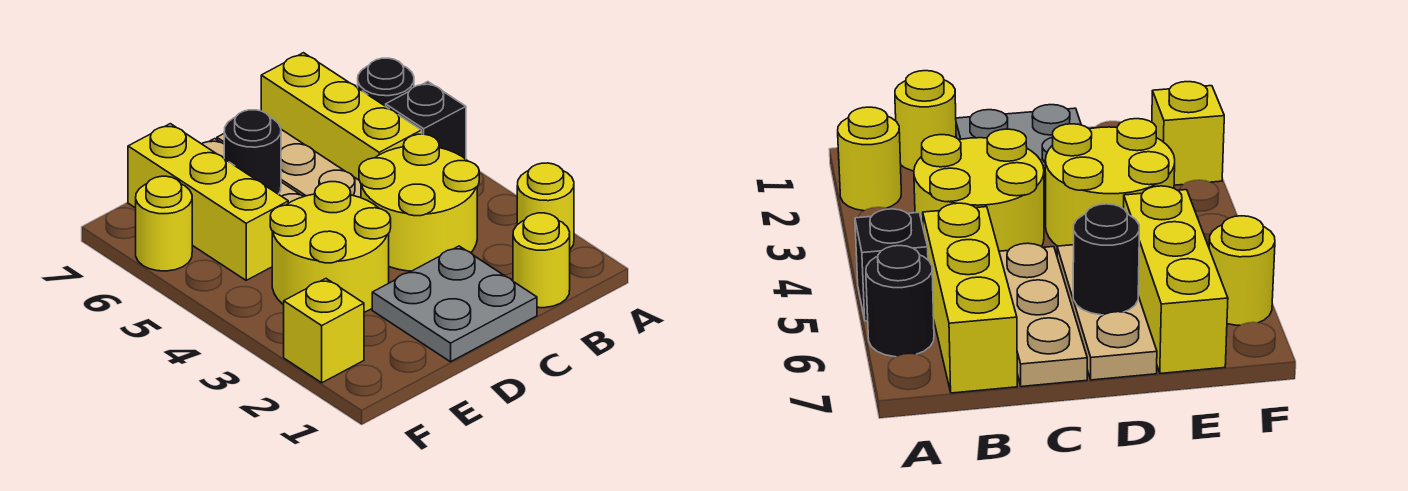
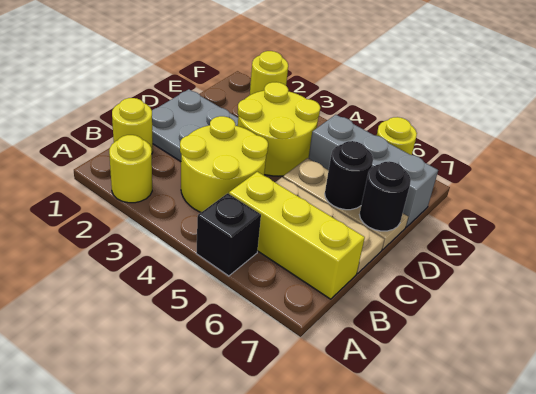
black 1x1 round brick [358,58,414,106] -> black 1x1 round brick moved to [360,161,411,231]
yellow 1x3 brick [128,124,288,280] -> grey 1x3 brick [309,115,438,227]
yellow 1x1 brick [284,279,364,383] -> yellow 1x1 round brick [250,51,288,95]

